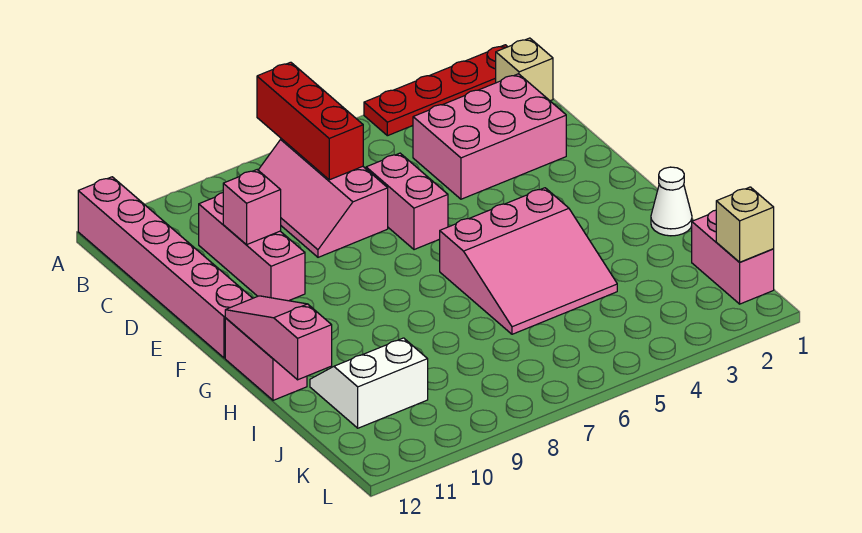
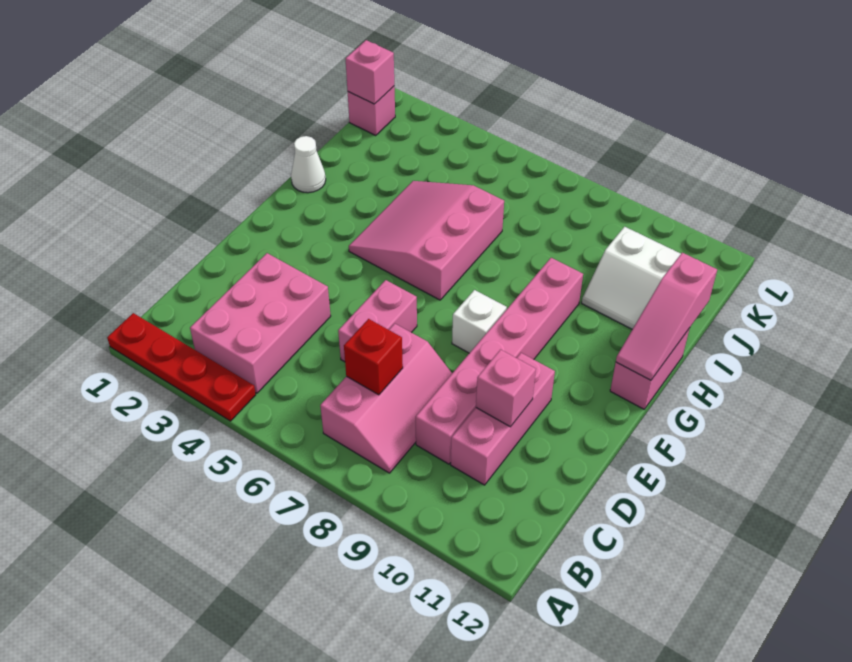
red 1x3 brick [257,62,363,180] -> red 1x1 brick [344,319,403,395]
pink 1x6 brick [78,177,253,358] -> pink 1x6 brick moved to [416,258,583,464]
tan 1x1 brick [496,38,553,101] -> none
pink 2x3 brick [413,74,566,199] -> pink 2x3 brick turned to [190,253,331,393]
none -> white 1x1 brick [452,290,507,353]
pink 3x3 slope [440,188,617,334] -> pink 3x3 slope turned to [349,181,504,300]
pink 1x2 brick [692,210,774,304] -> pink 1x1 brick [348,86,395,136]
tan 1x1 brick [716,187,774,262] -> pink 1x1 brick [345,40,394,104]

